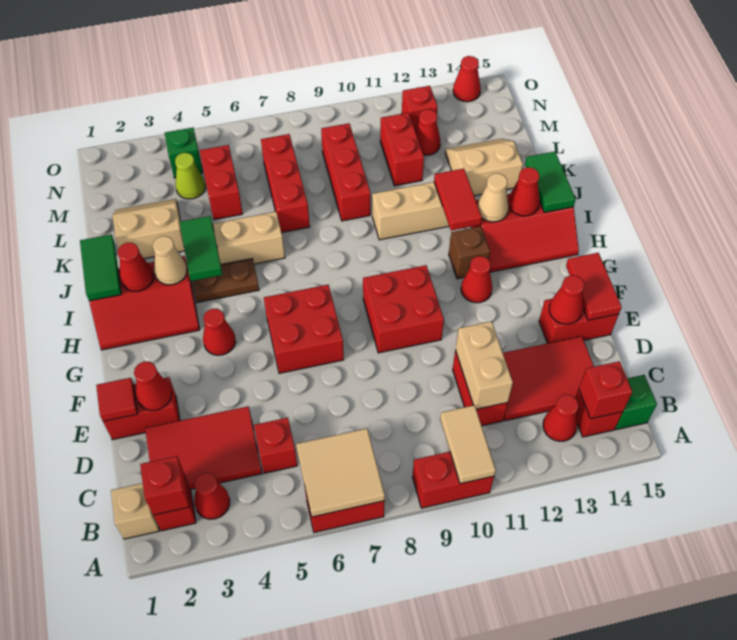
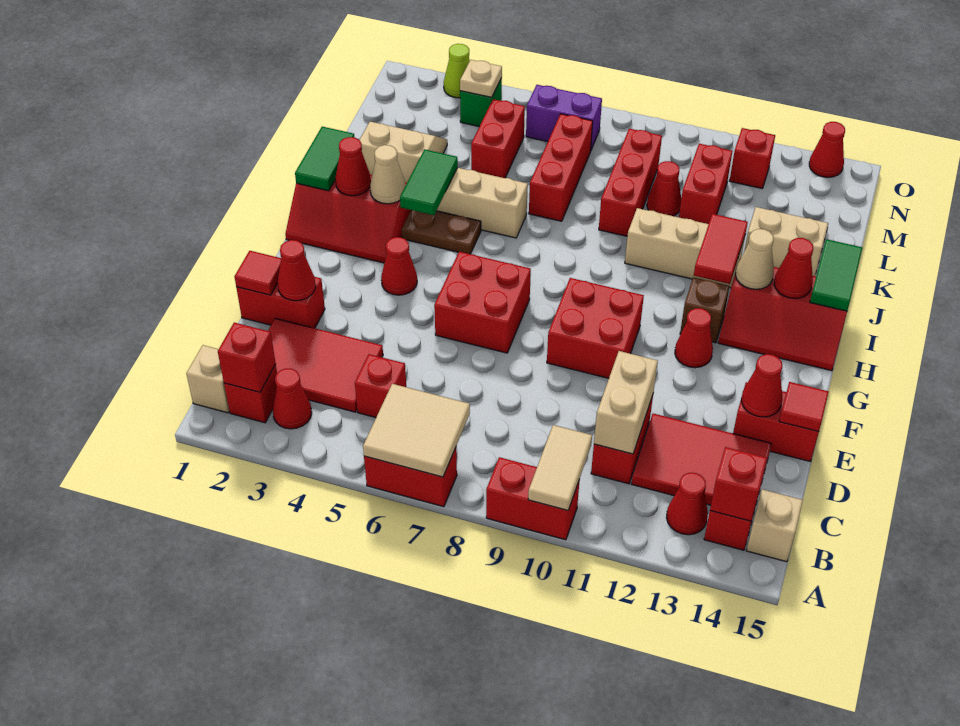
green 1x1 brick [615,375,657,430] -> tan 1x1 brick [746,489,803,562]
red 1x2 tile [566,253,622,320] -> red 1x1 tile [779,382,829,432]
lime 1x1 cone [175,153,205,199] -> lime 1x1 cone moved to [444,44,470,98]
red 1x1 cone [415,109,441,155] -> red 1x1 cone moved to [647,161,681,216]
none -> tan 1x1 plate [460,60,502,97]
none -> purple 1x2 brick [526,85,602,150]

